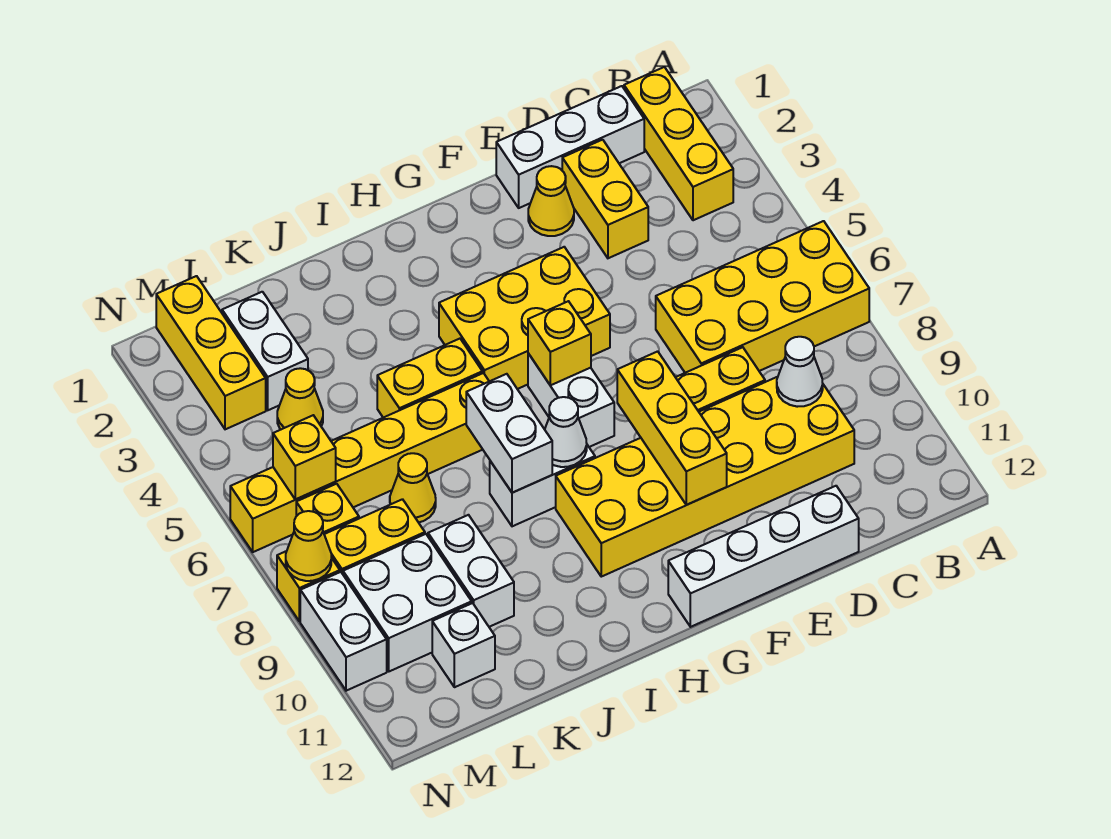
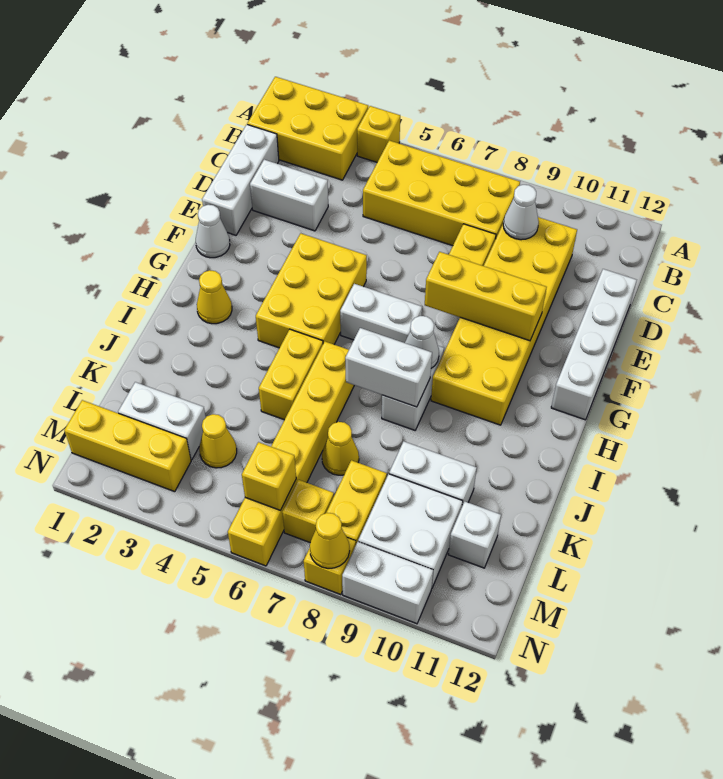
yellow 2x4 brick [656,221,869,373] -> yellow 2x4 brick turned to [363,140,520,246]
yellow 1x3 brick [624,67,733,220] -> yellow 2x3 brick [247,77,368,180]
yellow 1x2 brick [562,140,648,258] -> white 1x2 brick [250,160,328,231]
yellow 1x1 cone [528,166,574,236] -> yellow 1x1 cone moved to [197,270,232,324]
none -> white 1x1 cone [196,205,230,258]
yellow 1x1 brick [528,301,591,385] -> yellow 1x1 brick moved to [357,106,400,162]

